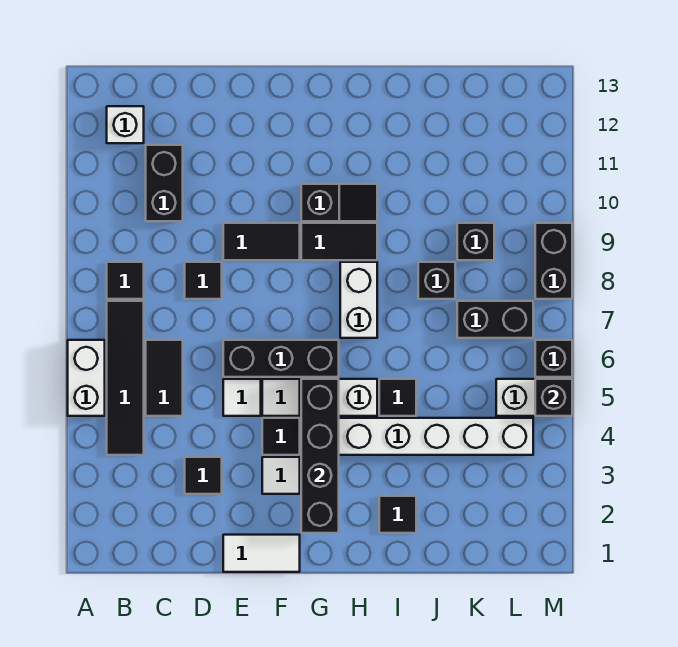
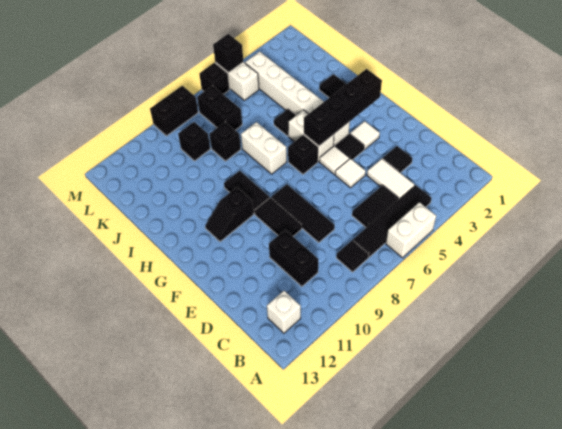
black 1x2 brick [146,145,183,221] -> black 1x2 brick turned to [269,230,318,286]
black 1x1 tile [185,262,222,299] -> black 1x3 tile [271,184,335,242]
white 1x2 tile [223,535,300,572] -> white 1x2 tile moved to [367,159,414,199]
black 1x3 brick [223,340,339,377] -> black 1x1 brick [288,135,318,174]
black 1x2 slope [301,184,377,221] -> black 1x2 slope turned to [205,187,253,242]
white 1x2 brick [340,262,377,338] -> white 1x2 brick turned to [241,122,287,174]

